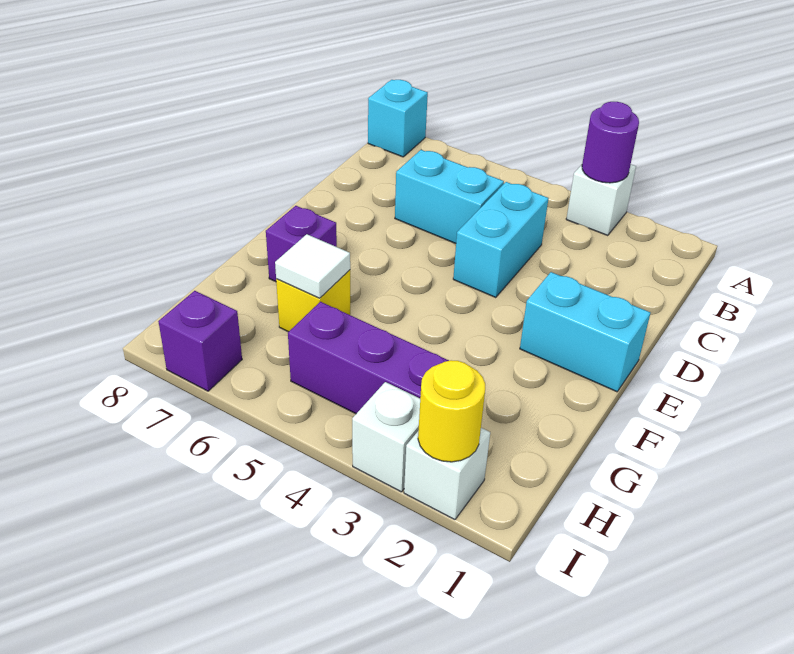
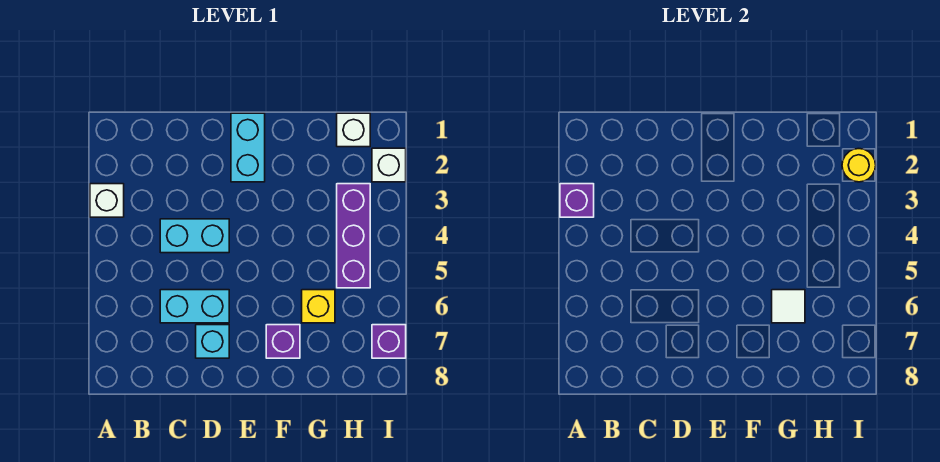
purple 1x1 round brick [582,102,639,183] -> purple 1x1 brick [560,184,594,217]
cyan 1x1 brick [368,80,428,157] -> cyan 1x1 brick moved to [196,325,229,358]
cyan 1x2 brick [395,150,504,243] -> cyan 1x2 brick turned to [160,290,229,323]
white 1x1 brick [352,382,420,492] -> white 1x1 brick moved to [337,113,370,147]

